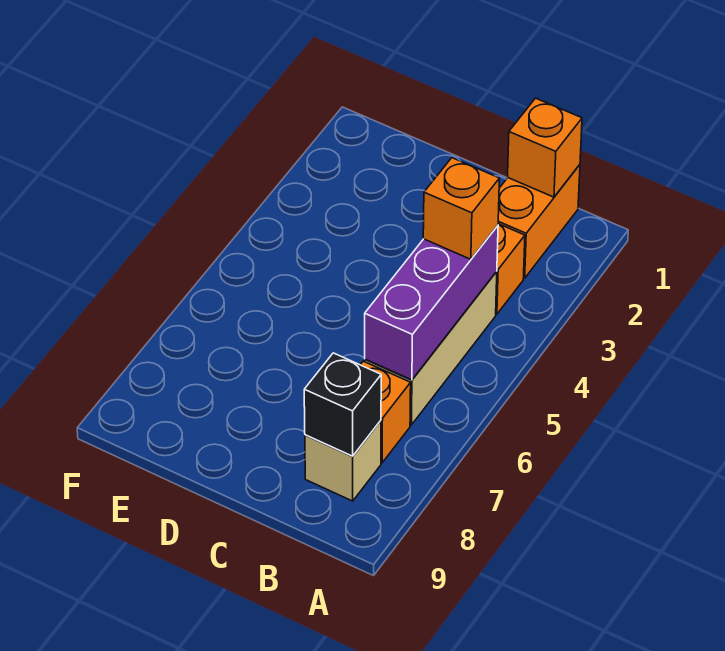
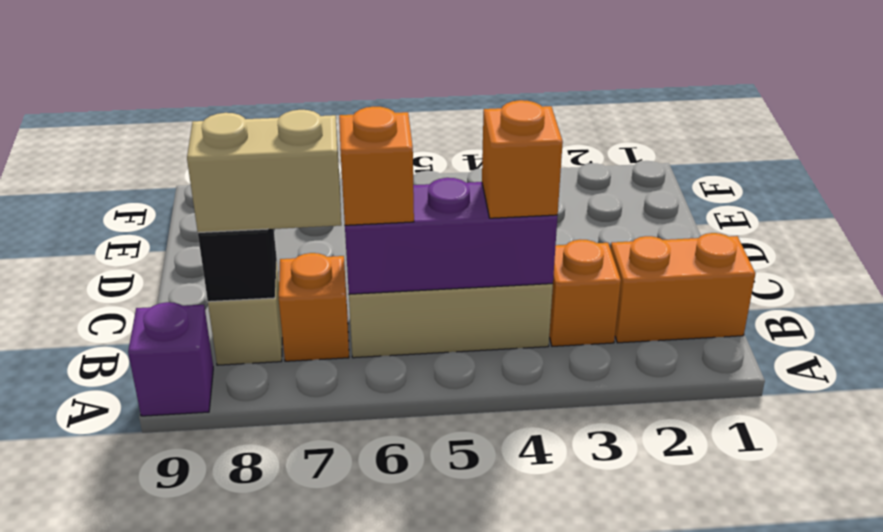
none -> purple 1x1 brick [128,302,213,416]
orange 1x1 brick [508,98,582,197] -> orange 1x1 brick moved to [339,107,414,225]
none -> tan 1x2 brick [187,110,341,233]

